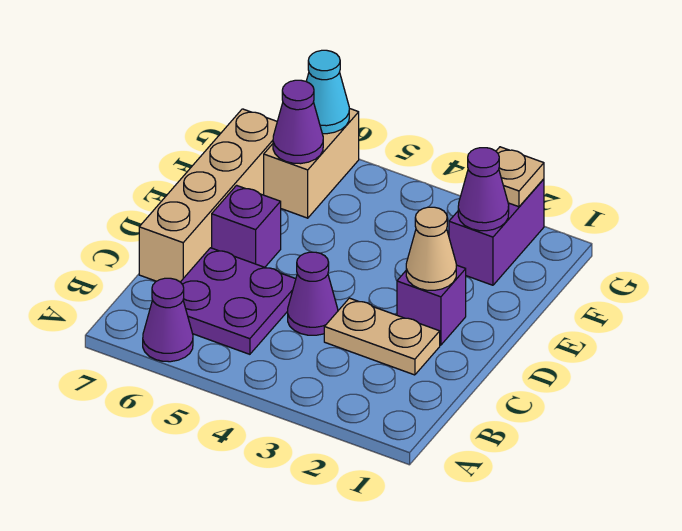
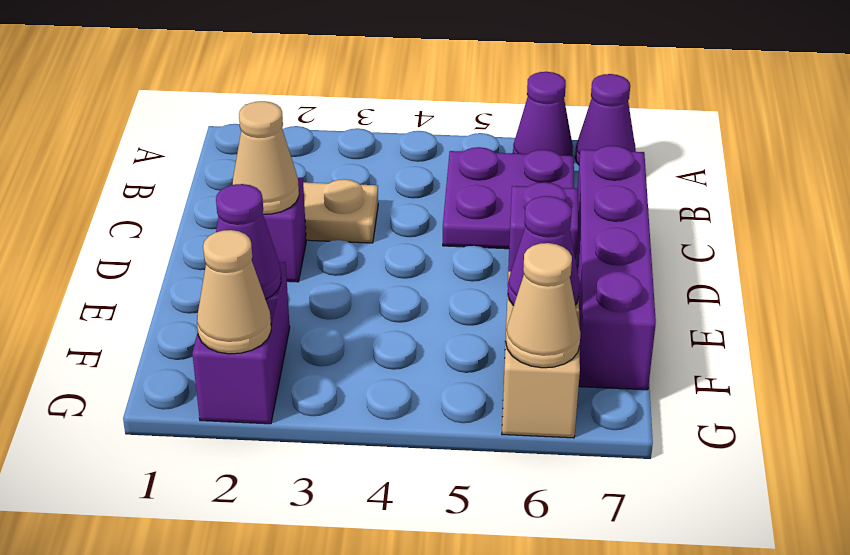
purple 1x1 cone [288,252,338,335] -> purple 1x1 cone moved to [575,74,636,165]
tan 1x4 brick [139,109,277,282] -> purple 1x4 brick [576,146,656,390]
tan 1x1 plate [496,147,544,207] -> tan 1x1 cone [197,230,271,354]
cyan 1x1 cone [306,50,349,134] -> tan 1x1 cone [506,243,581,368]

